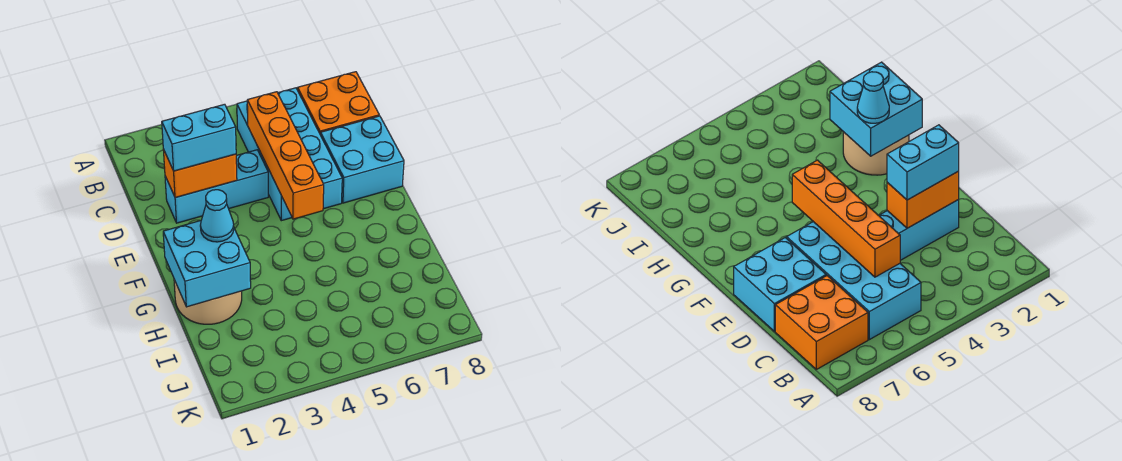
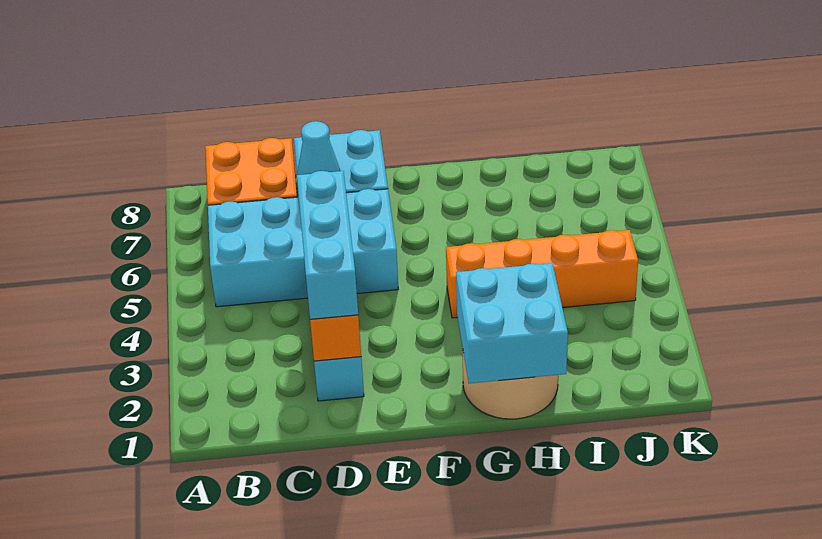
orange 1x4 brick [247,92,324,219] -> orange 1x4 brick moved to [446,230,638,318]
cyan 1x2 brick [162,104,236,171] -> cyan 1x3 brick [297,171,358,319]
cyan 1x1 cone [200,190,234,242] -> cyan 1x1 cone moved to [297,121,340,175]

